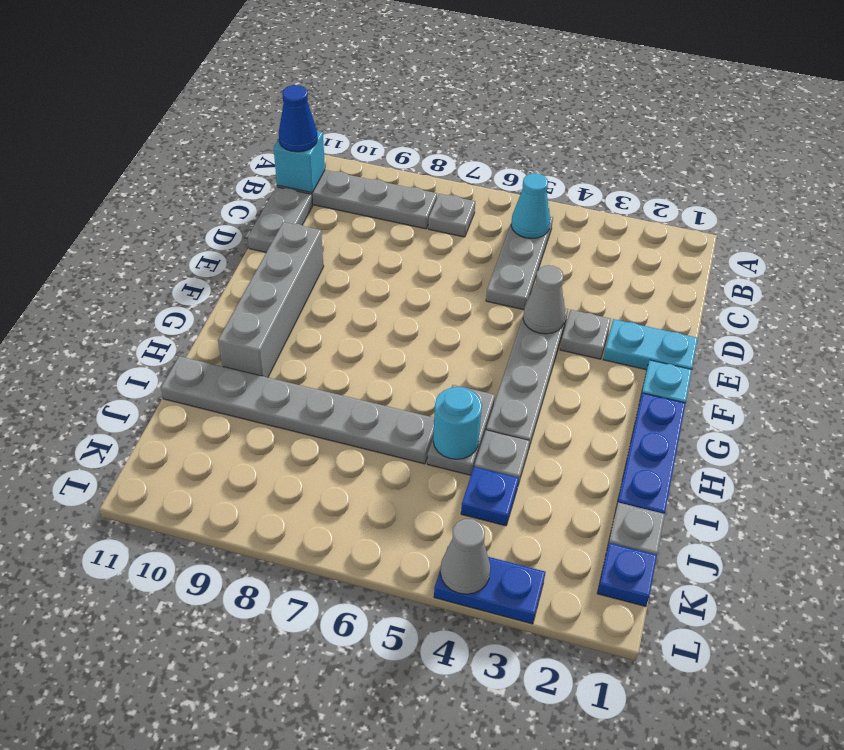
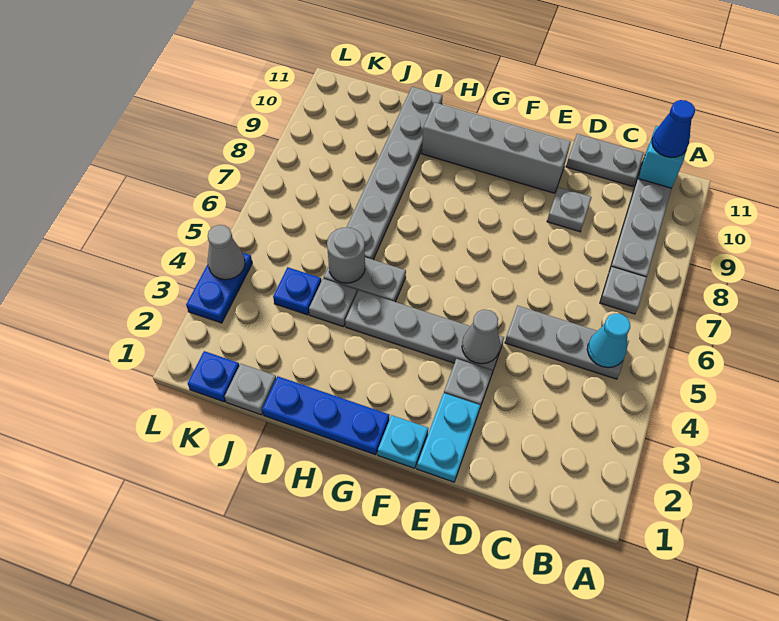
none -> grey 1x1 plate [547,187,592,232]
cyan 1x1 round brick [433,387,482,459] -> grey 1x1 round brick [327,227,365,283]

